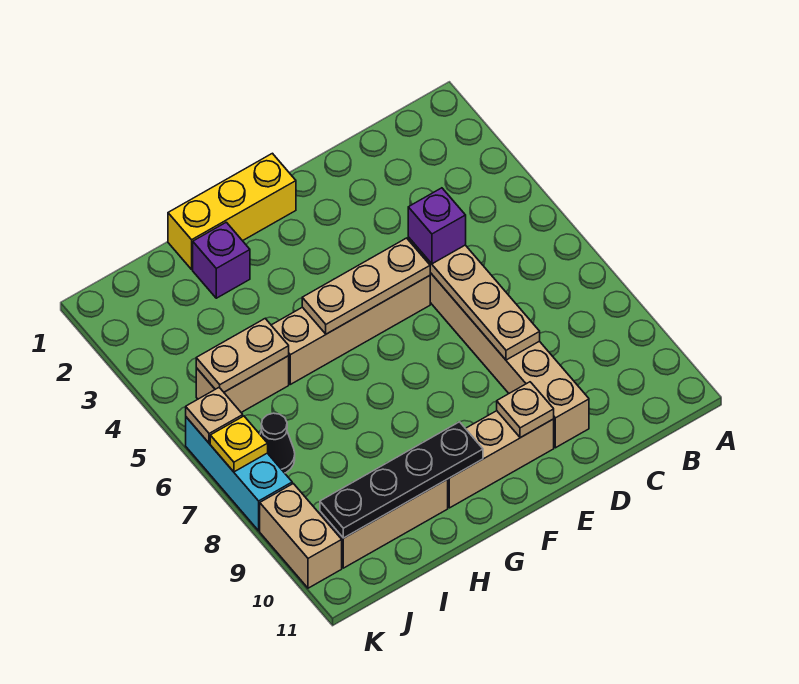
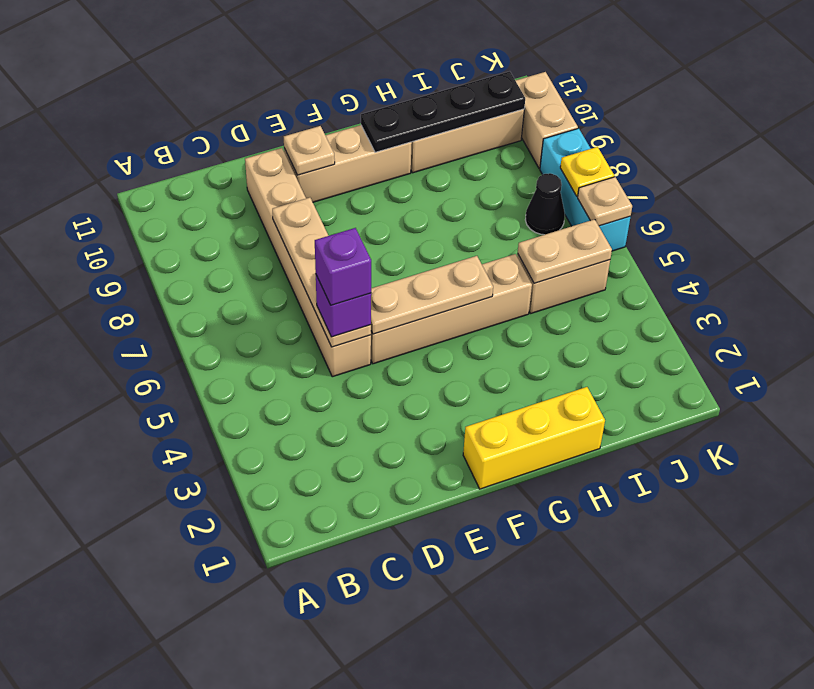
purple 1x1 brick [193,222,250,298] -> purple 1x1 brick moved to [315,228,371,305]

